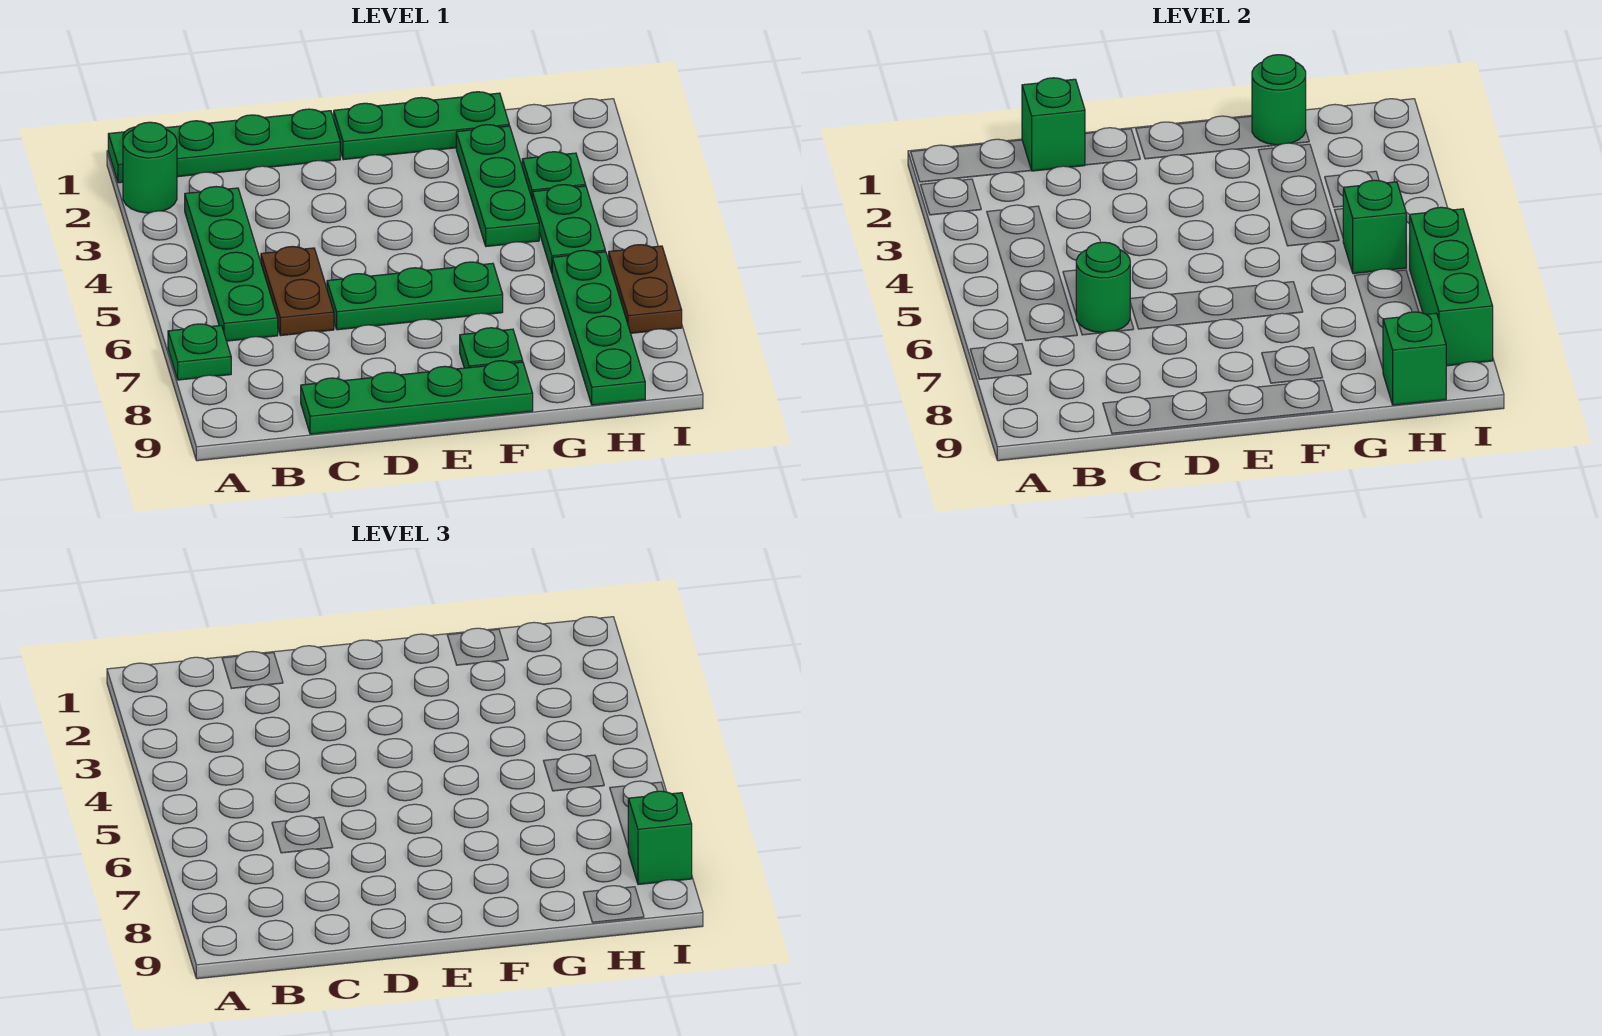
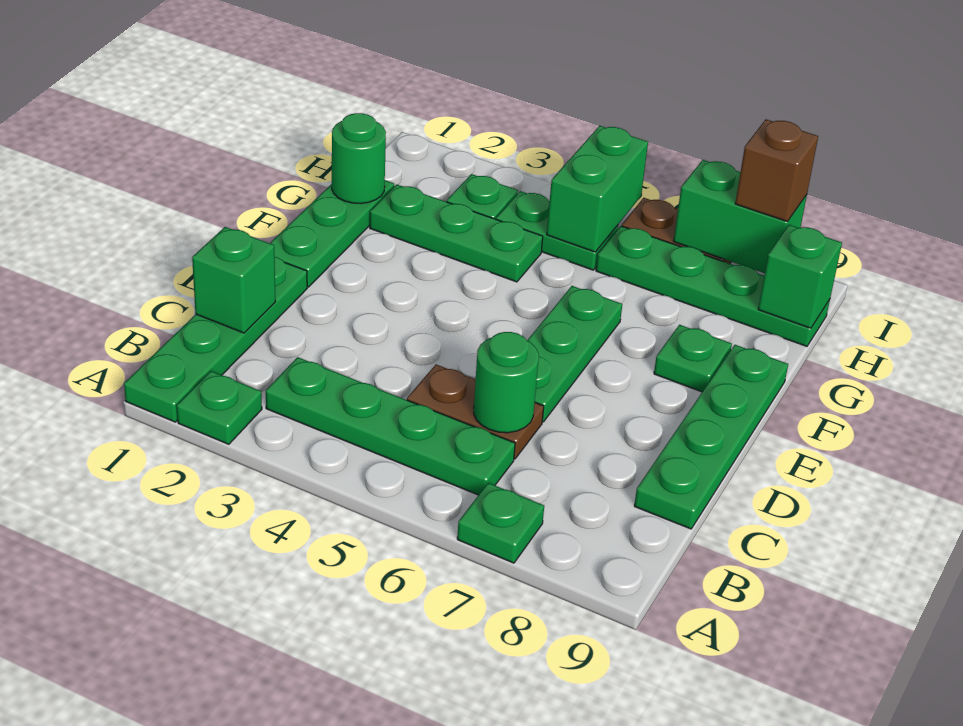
green 1x1 round brick [123,122,177,213] -> green 1x1 plate [177,371,262,444]
green 1x1 brick [1343,180,1406,274] -> green 1x2 brick [547,126,648,252]
green 1x3 brick [1410,207,1493,366] -> green 1x2 brick [673,160,807,273]
green 1x1 brick [628,791,692,885] -> brown 1x1 brick [735,119,818,221]

